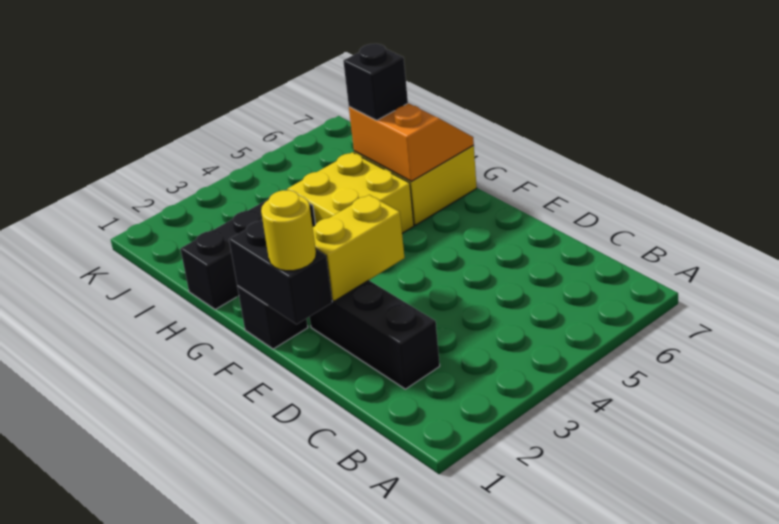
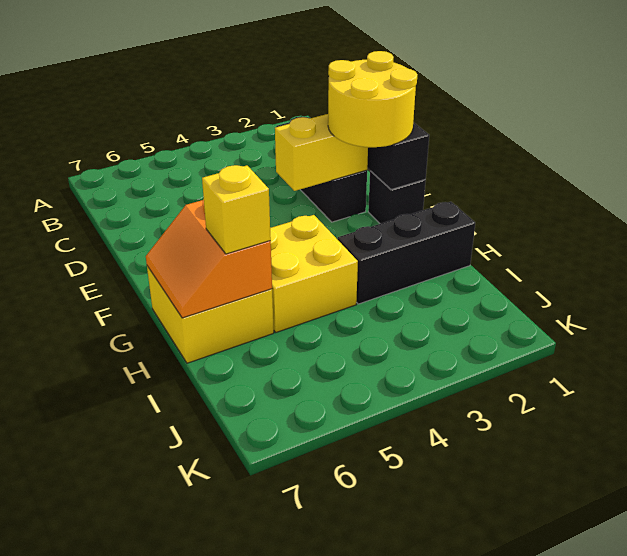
yellow 1x1 round brick [261,190,316,271] -> yellow 2x2 round brick [328,51,417,147]
black 1x1 brick [343,44,408,120] -> yellow 1x1 brick [202,165,271,254]

